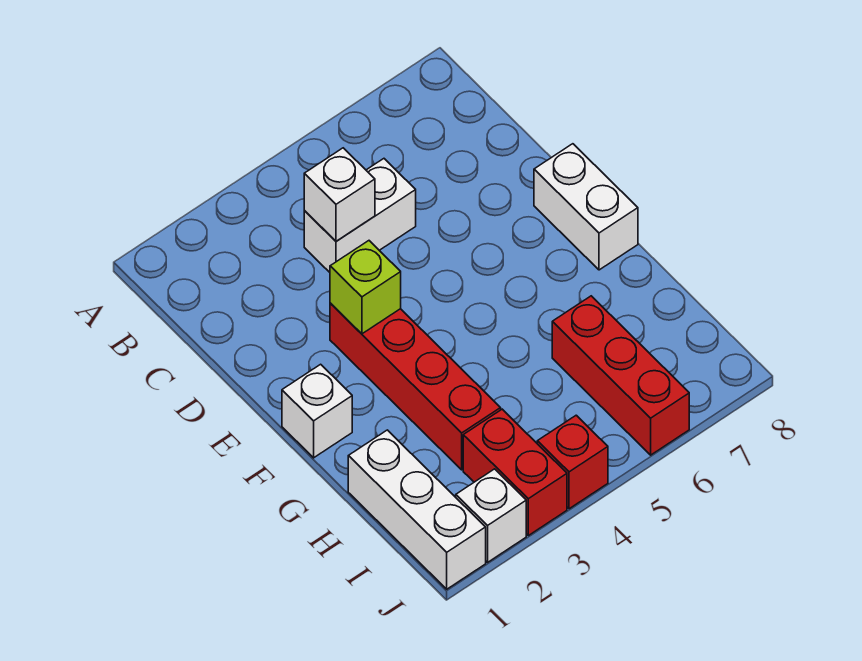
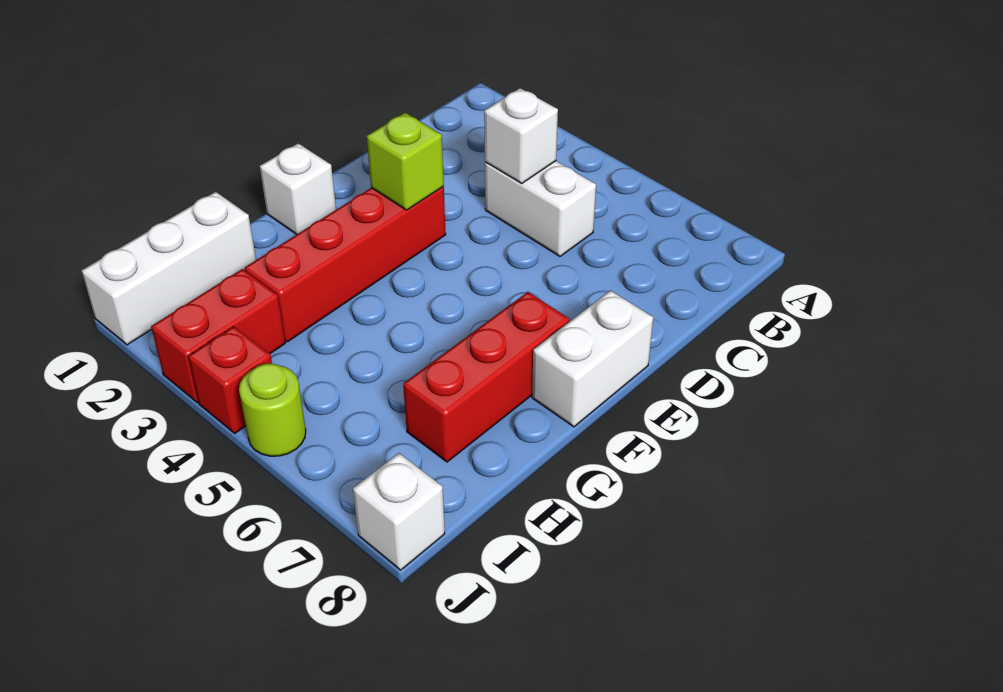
red 1x3 brick [552,296,689,455] -> red 1x3 brick moved to [403,292,569,462]
white 1x1 brick [456,469,526,562] -> white 1x1 brick moved to [353,453,445,570]
none -> lime 1x1 round brick [239,363,306,456]

